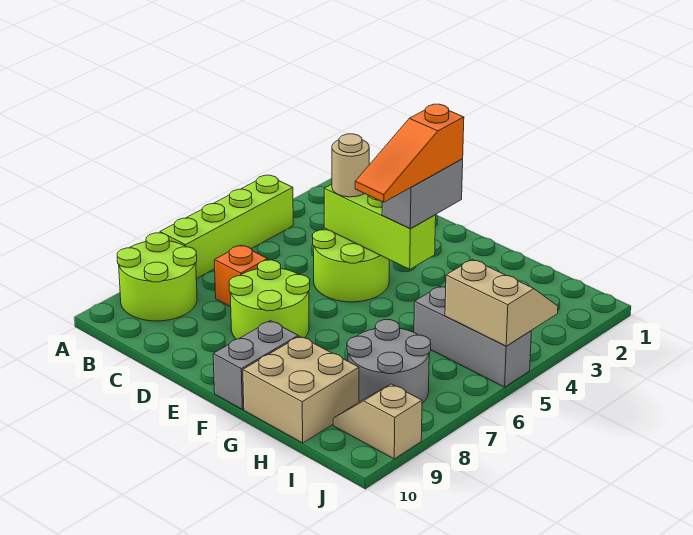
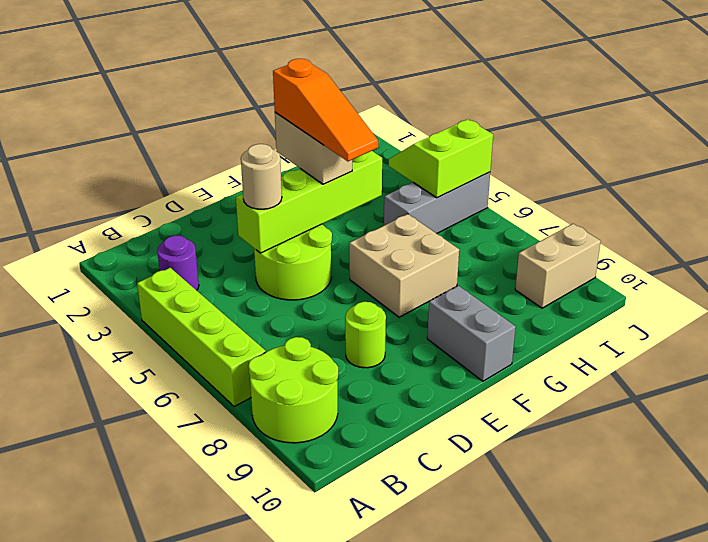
none -> purple 1x1 round brick [157,235,199,290]
orange 1x1 brick [214,245,268,307] -> none
lime 1x3 brick [324,184,436,269] -> lime 1x4 brick [236,151,382,253]
lime 2x2 round brick [229,260,310,339] -> lime 1x1 round brick [345,302,386,368]
grey 1x2 brick [382,159,463,229] -> tan 1x2 brick [275,112,352,184]
tan 2x2 brick [243,336,359,443] -> tan 2x2 brick moved to [349,214,459,317]
grey 2x2 round brick [347,320,431,403] -> none
tan 2x2 slope [445,259,558,346] -> lime 2x2 slope [389,119,493,198]
tan 1x2 slope [333,384,422,459] -> tan 1x2 brick [515,224,601,308]

